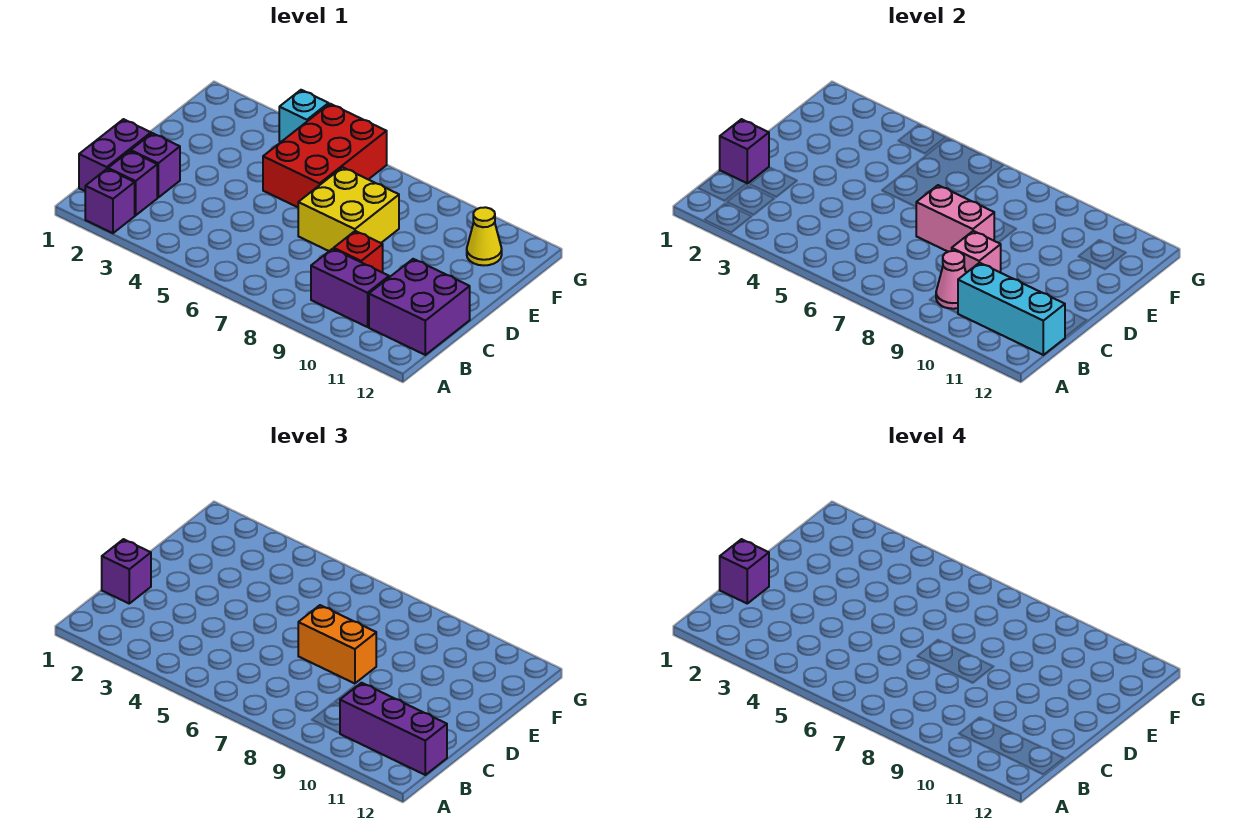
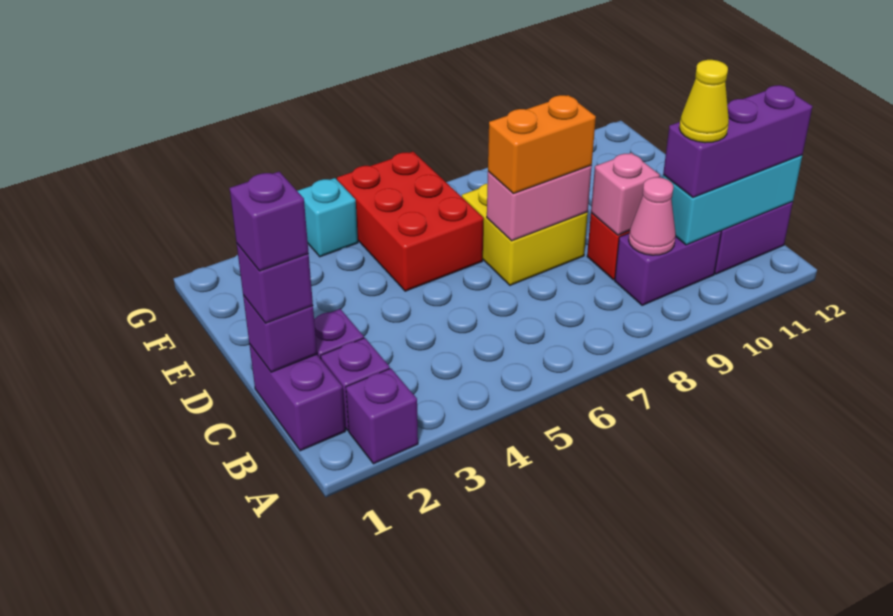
yellow 1x1 cone [467,207,502,265] -> yellow 1x1 cone moved to [679,60,729,143]

